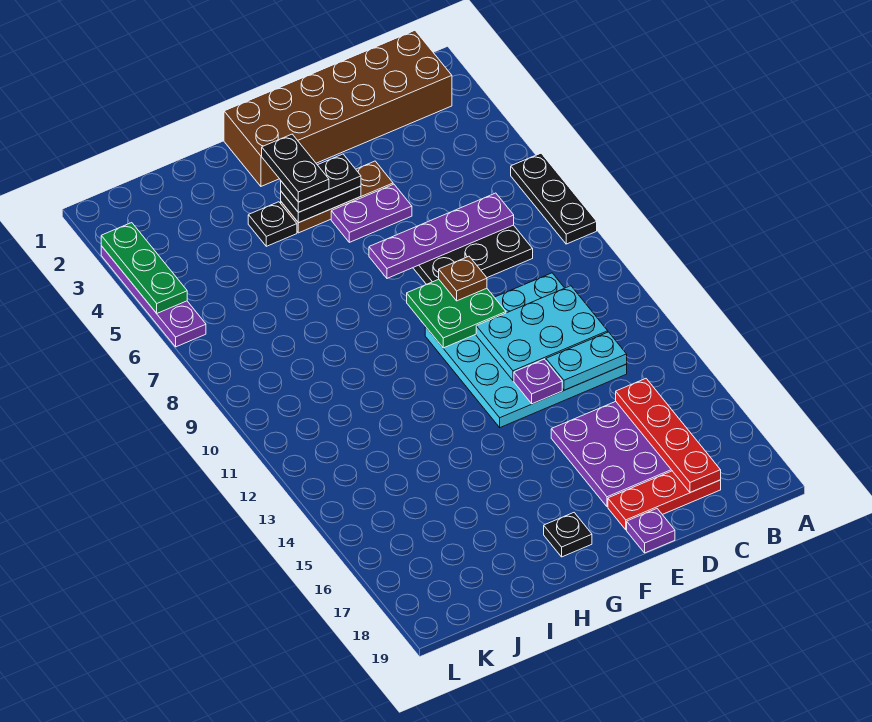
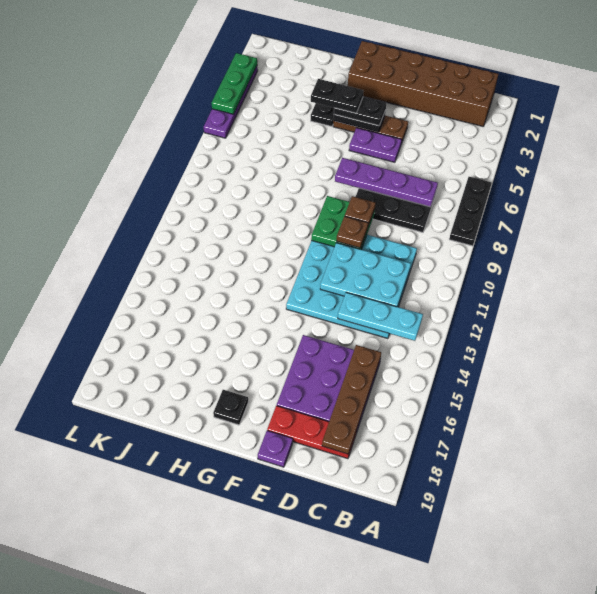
cyan 1x2 plate [546,332,627,390] -> cyan 1x3 plate [338,292,423,341]
red 1x4 plate [616,379,721,493] -> brown 1x4 plate [322,345,381,454]
none -> brown 1x1 plate [337,216,368,248]
purple 1x1 plate [514,359,562,404] -> none
black 1x2 plate [262,134,329,202] -> black 1x2 plate turned to [311,79,364,113]

